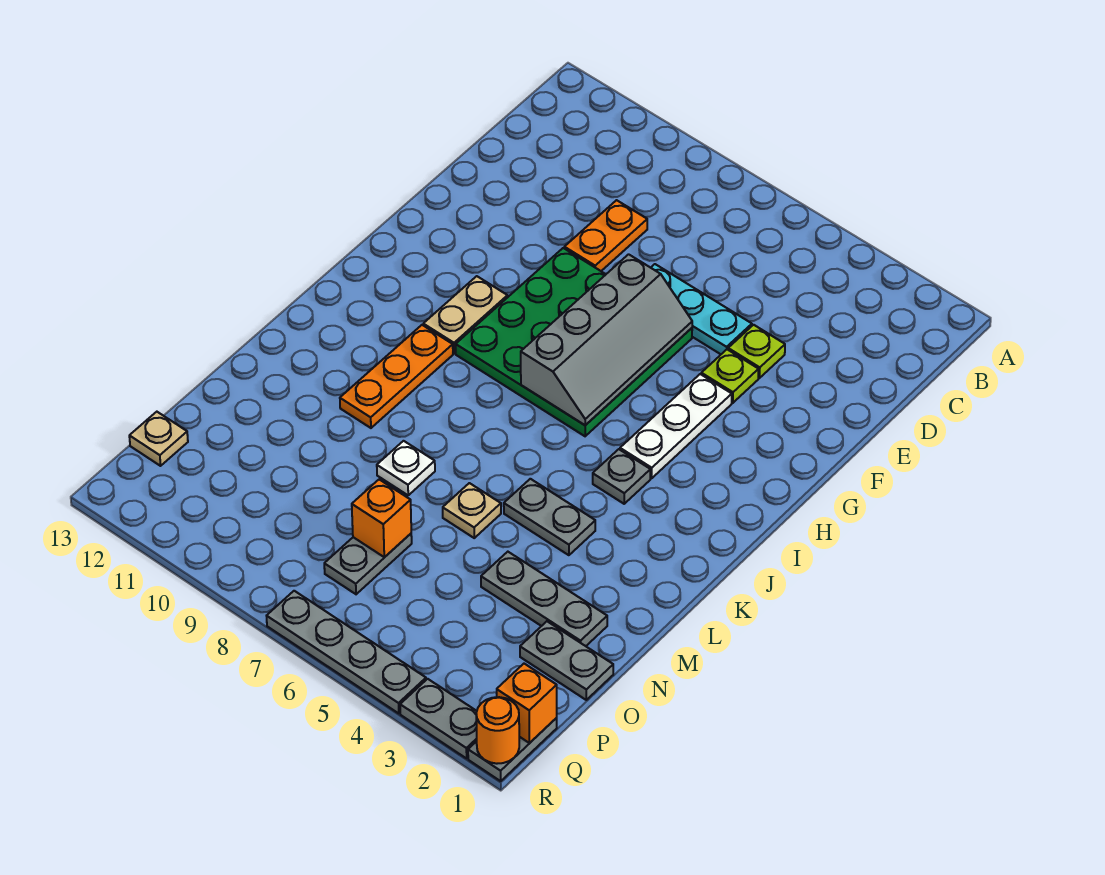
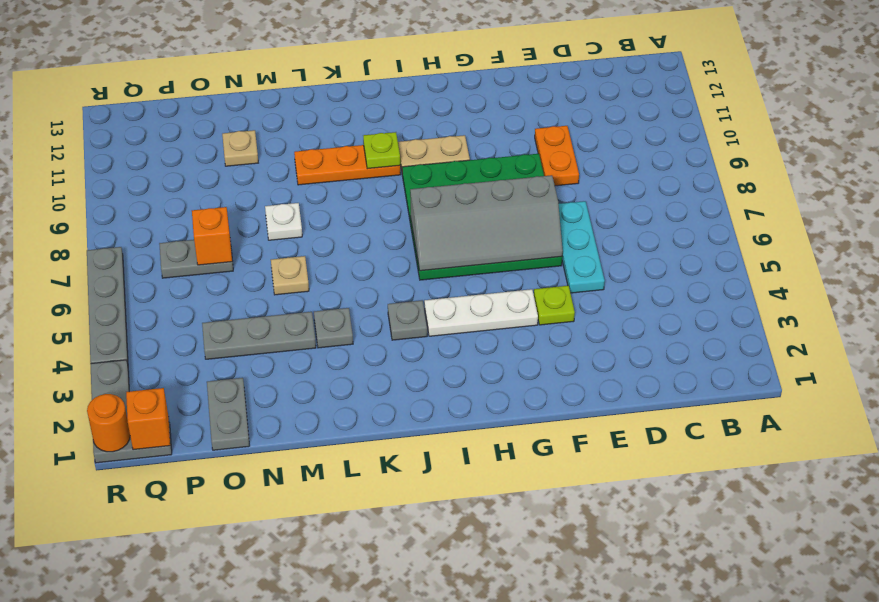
orange 1x2 plate [564,200,647,271] -> orange 1x2 plate turned to [535,126,579,186]
lime 1x1 plate [728,325,785,378] -> lime 1x1 plate moved to [363,132,400,169]
grey 1x2 plate [504,479,595,555] -> grey 1x1 plate [314,308,353,348]
grey 1x3 plate [481,552,607,646] -> grey 1x3 plate turned to [202,312,316,359]
tan 1x1 plate [129,412,188,466] -> tan 1x1 plate moved to [222,130,258,166]

